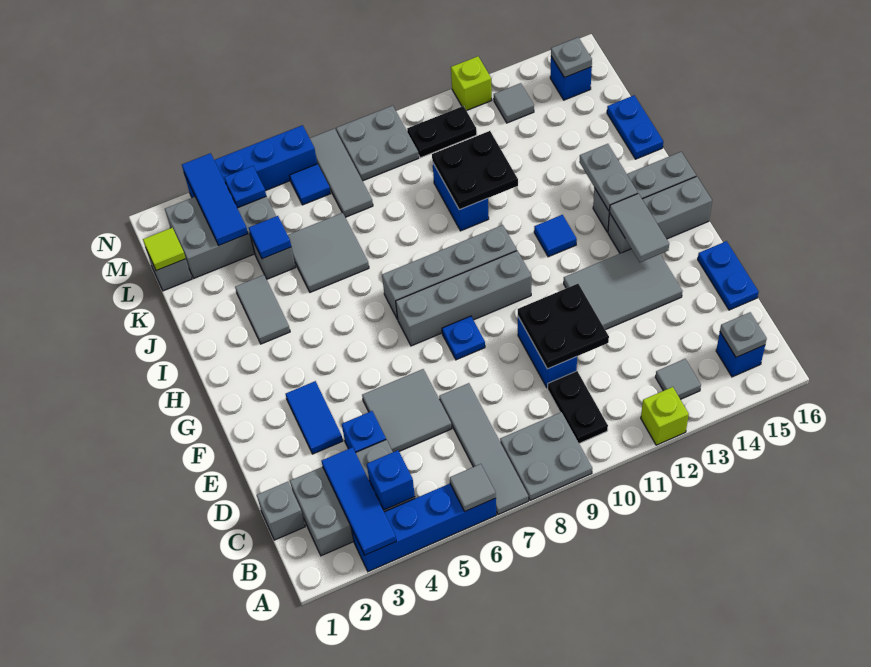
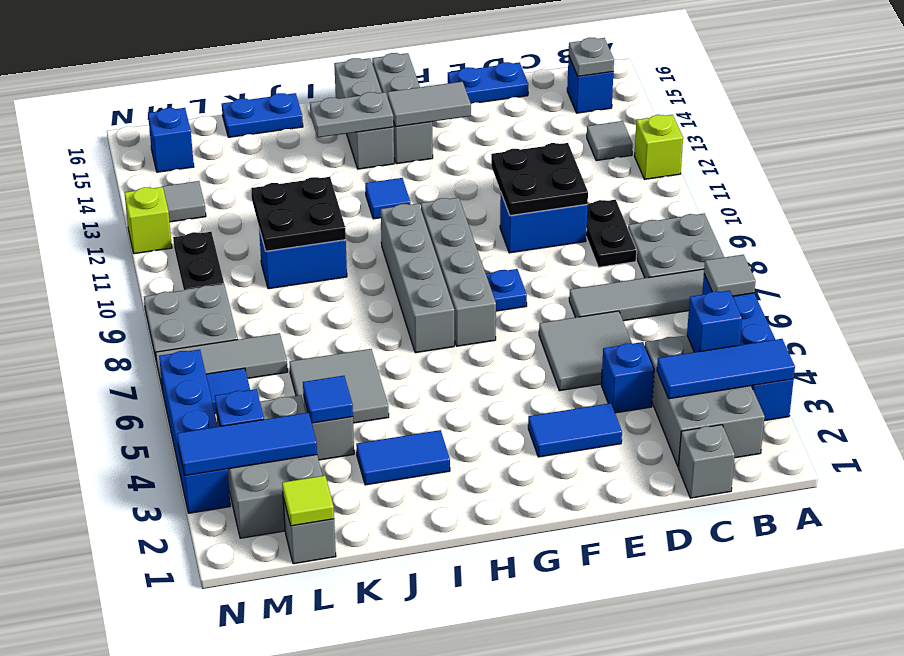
black 1x2 plate [548,371,608,443] -> black 1x2 plate turned to [586,200,637,267]
grey 2x3 tile [564,249,682,330] -> none
grey 1x2 tile [235,275,290,344] -> blue 1x2 tile [356,430,450,485]
grey 1x1 plate [551,38,592,78] -> none

